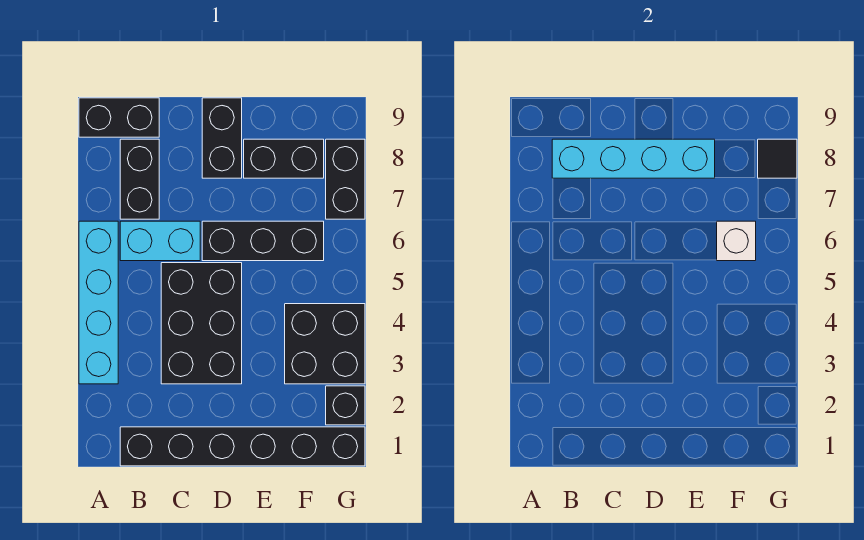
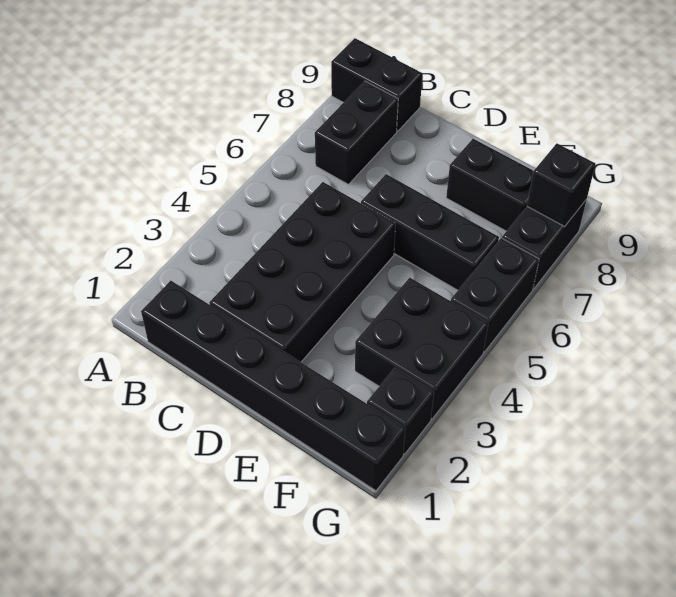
cyan 1x4 brick [79,221,118,384] -> none
cyan 1x2 brick [120,221,200,261] -> none
cyan 1x4 brick [552,139,715,178] -> none
black 2x3 brick [161,263,242,384] -> black 2x4 brick [209,182,396,362]
black 1x2 brick [202,98,242,178] -> black 1x2 brick moved to [451,238,539,352]
white 1x1 brick [717,221,756,261] -> none
black 1x1 tile [758,139,797,178] -> black 1x1 brick [527,143,596,227]

